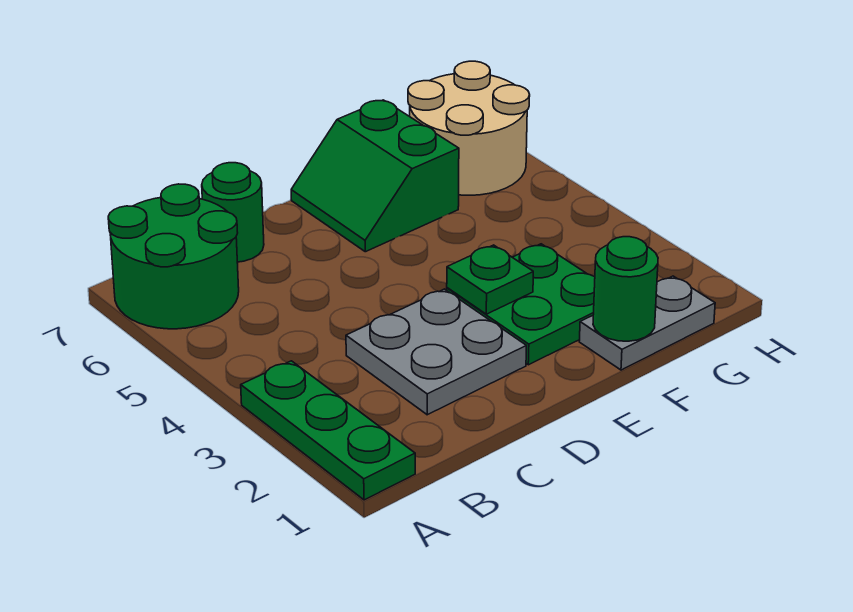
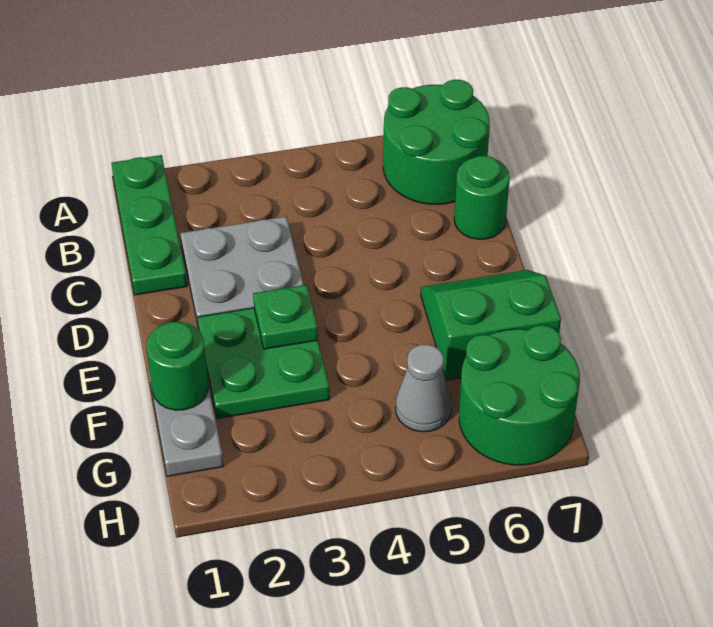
green 1x3 plate [241,361,415,500] -> green 1x3 plate turned to [111,155,187,295]
none -> grey 1x1 cone [396,344,452,432]
tan 2x2 round brick [408,61,530,195] -> green 2x2 round brick [459,325,580,465]

